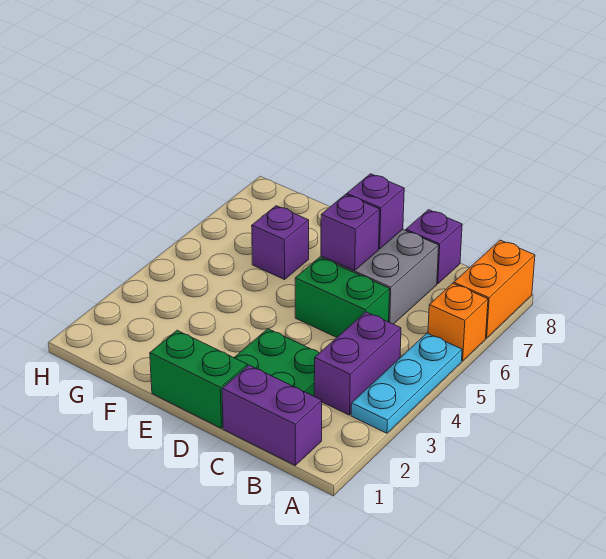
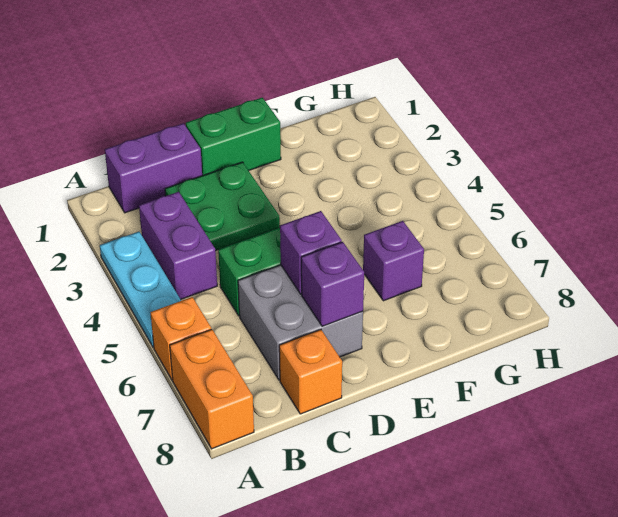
purple 1x1 brick [406,210,462,284] -> orange 1x1 brick [279,330,342,414]

